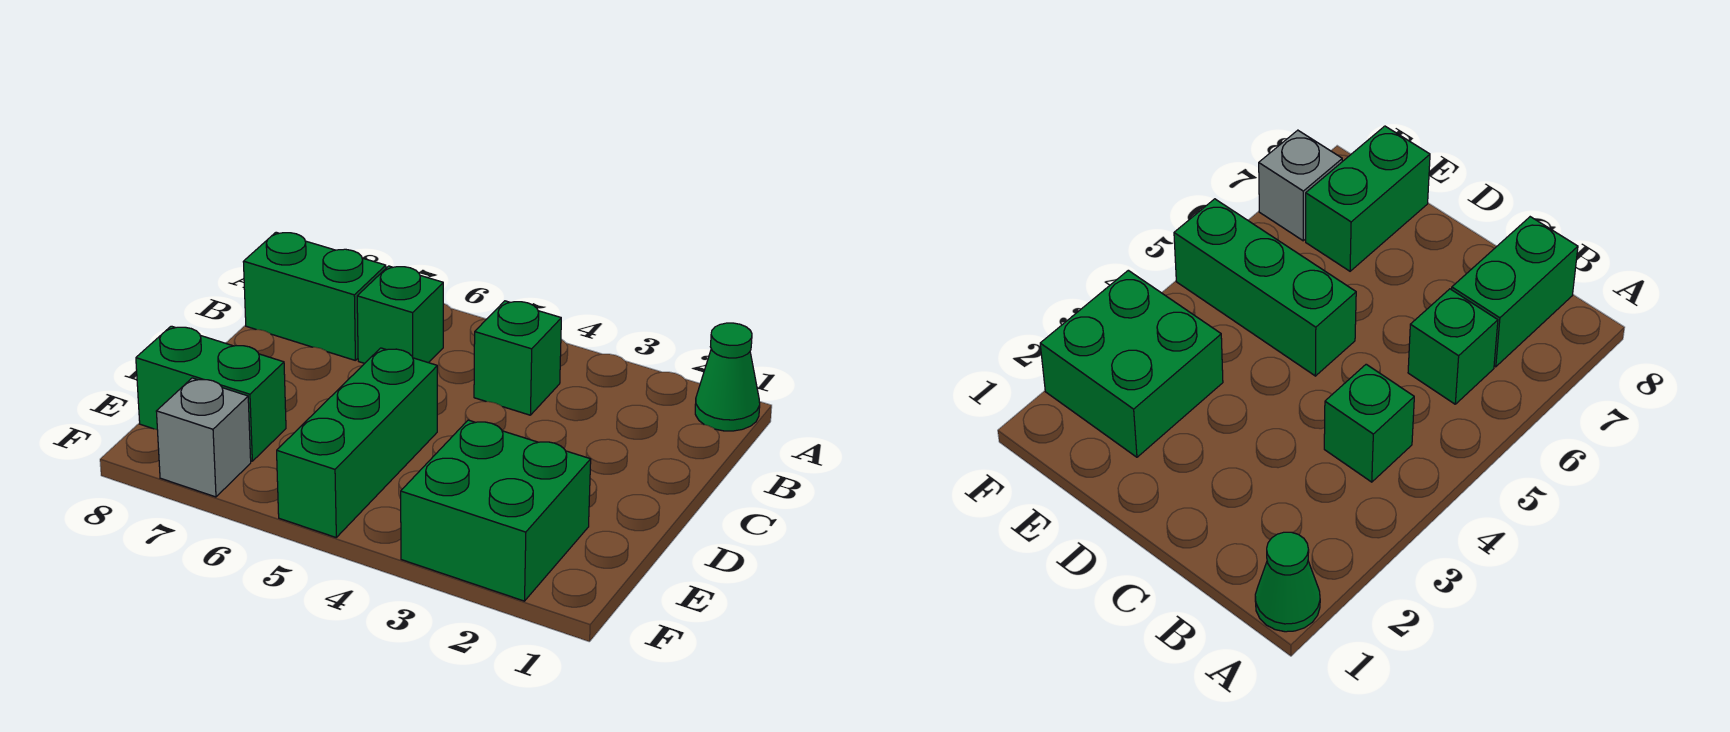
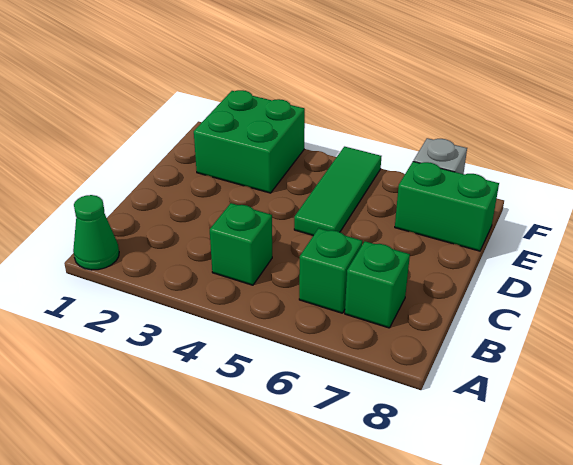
green 1x2 brick [243,232,386,360] -> green 1x1 brick [345,241,410,328]
green 1x3 brick [277,348,437,537] -> green 1x3 tile [294,147,382,236]

